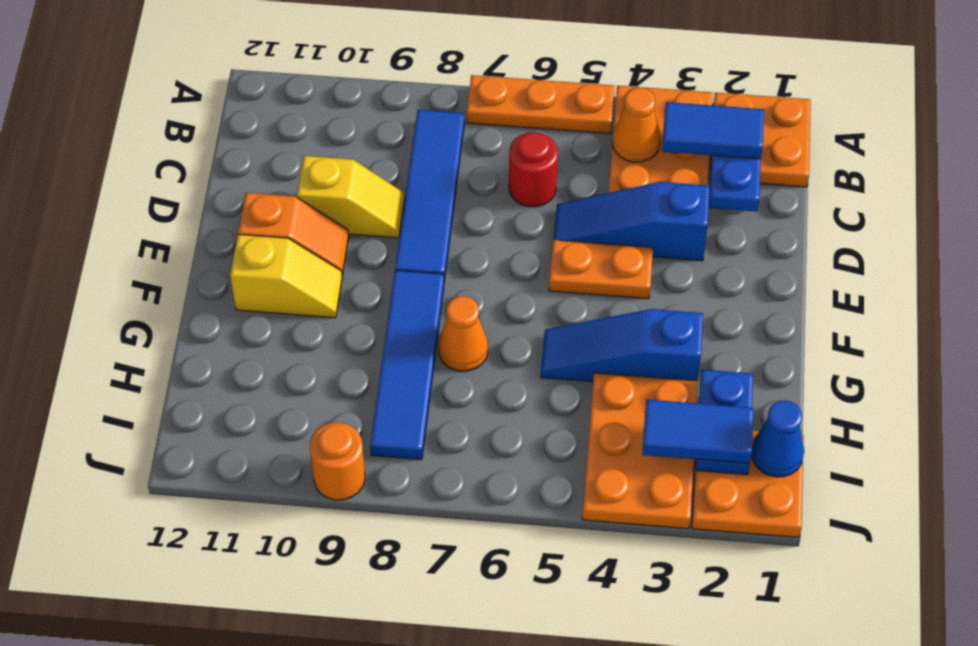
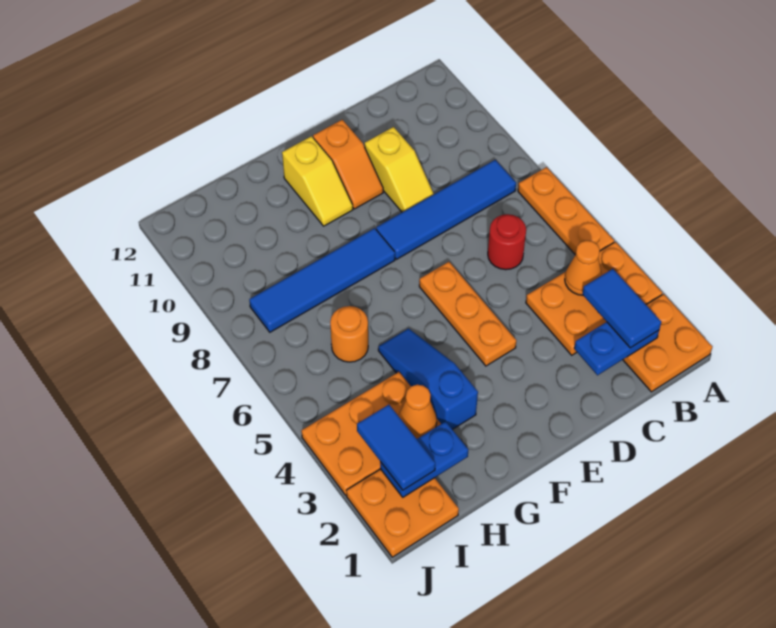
blue 1x3 slope [554,182,710,261] -> none
orange 1x2 plate [549,240,653,299] -> orange 1x3 plate [419,262,516,366]
orange 1x1 cone [438,296,488,371] -> orange 1x1 cone moved to [399,385,437,439]
blue 1x1 cone [752,401,804,477] -> none
orange 1x1 round brick [310,422,365,500] -> orange 1x1 round brick moved to [330,306,368,362]

